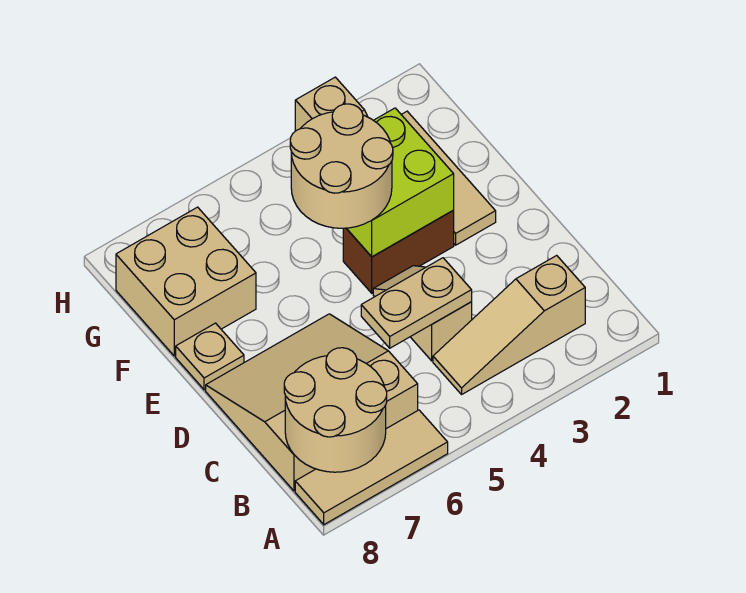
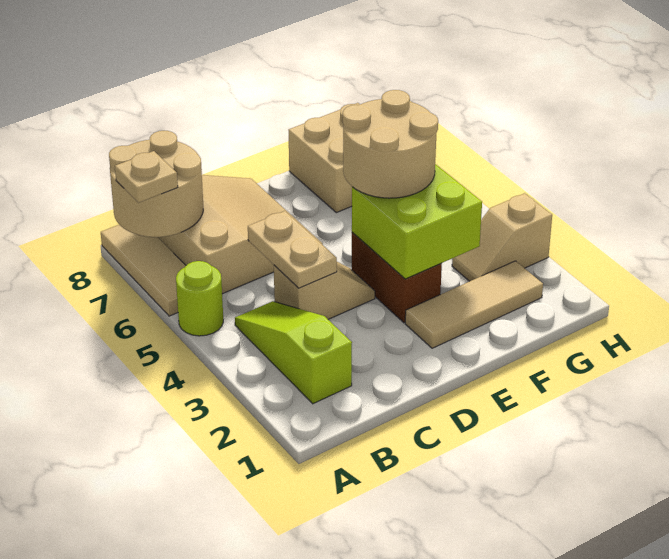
none -> lime 1x1 round brick [176,261,223,336]
tan 1x3 slope [433,255,585,394] -> lime 1x3 slope [235,301,352,404]
tan 1x1 plate [176,323,244,390] -> tan 1x1 plate moved to [115,151,178,203]

